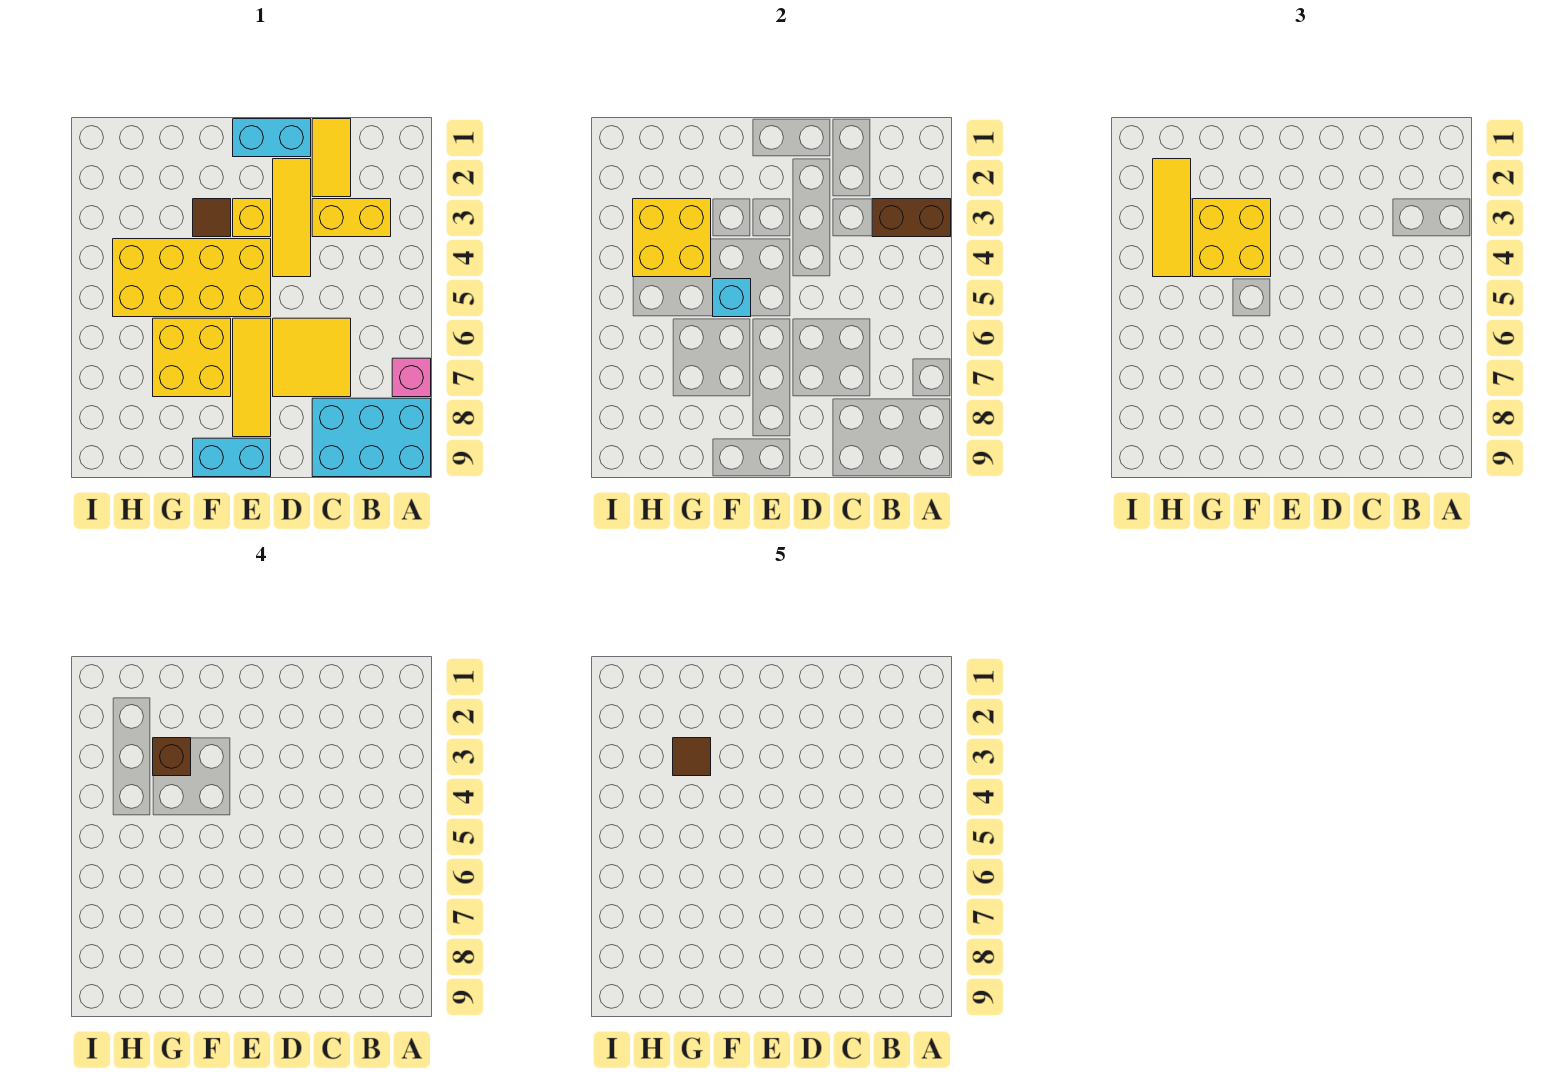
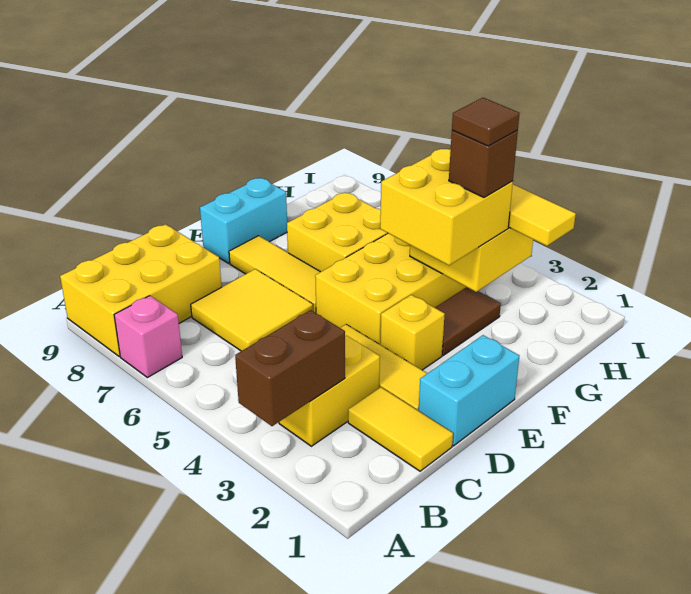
cyan 2x3 brick [312,398,431,477] -> yellow 2x3 brick [60,224,222,357]
brown 1x1 tile [193,199,231,237] -> brown 1x2 tile [435,287,501,355]
cyan 1x1 brick [713,279,751,317] -> none

